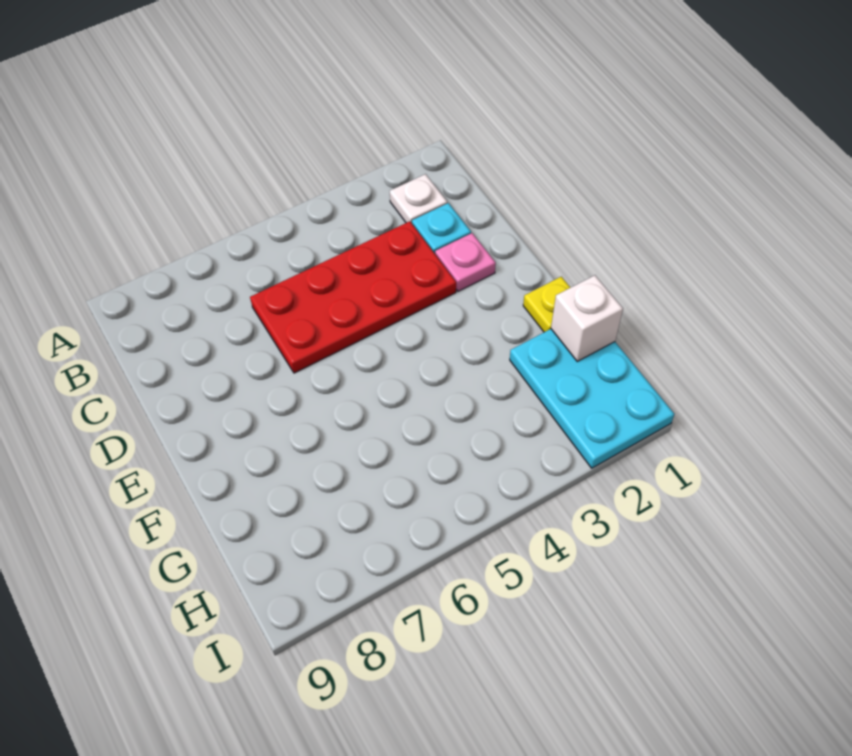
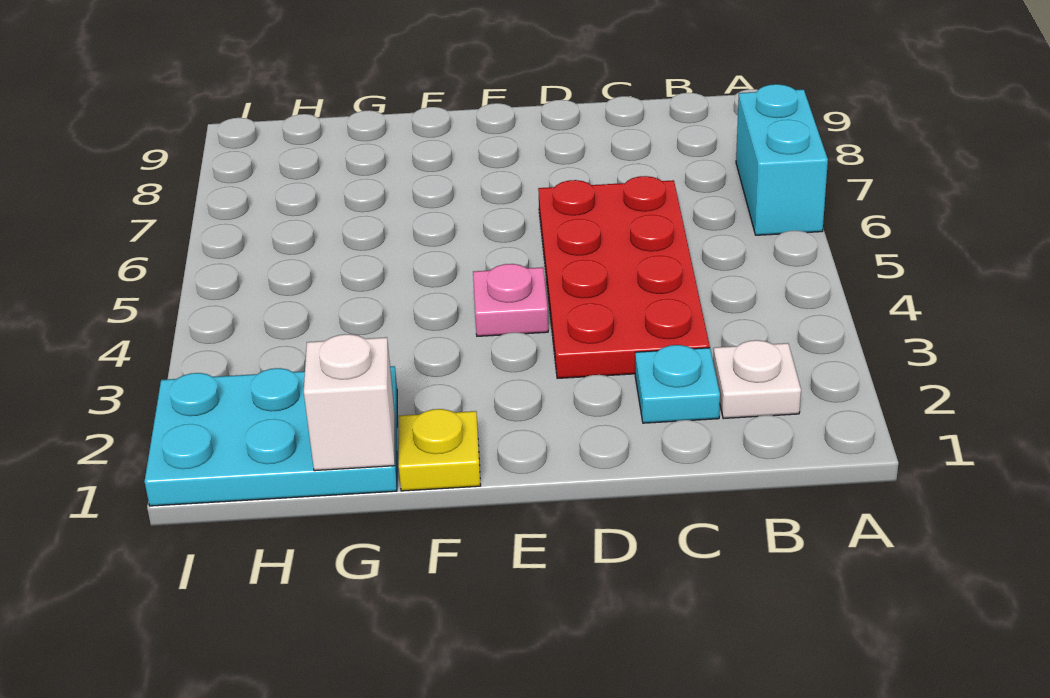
none -> cyan 1x2 brick [736,84,828,235]
pink 1x1 plate [435,233,496,291] -> pink 1x1 plate moved to [473,264,548,336]

